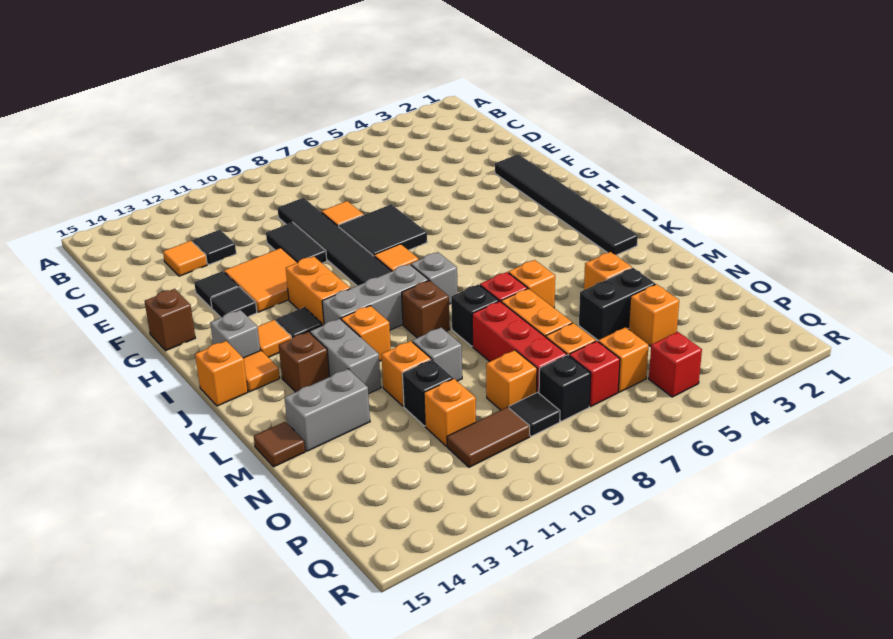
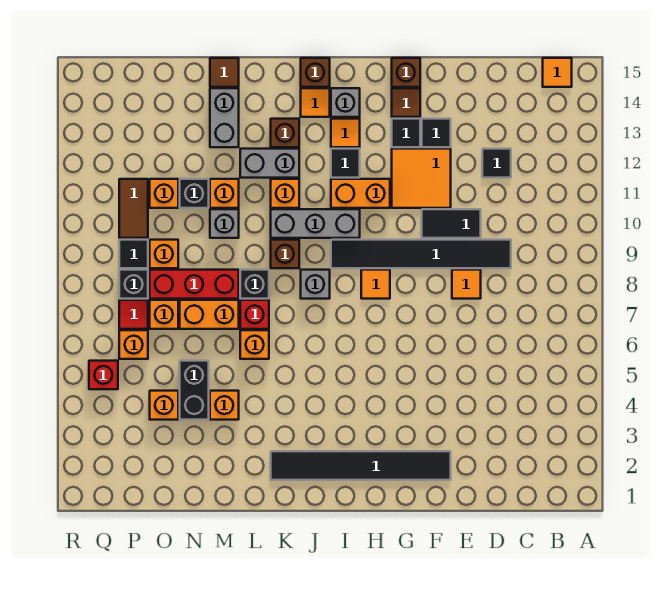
orange 1x1 tile [163,241,207,276] -> orange 1x1 tile moved to [543,58,572,87]
black 2x2 tile [339,204,427,256] -> none
none -> brown 1x1 tile [392,88,420,117]
grey 1x3 brick [322,264,428,330] -> grey 1x3 brick turned to [271,209,360,238]
orange 1x1 brick [195,341,248,406] -> brown 1x1 brick [301,58,330,87]
red 1x1 brick [569,341,620,406] -> red 1x1 tile [119,300,148,329]

